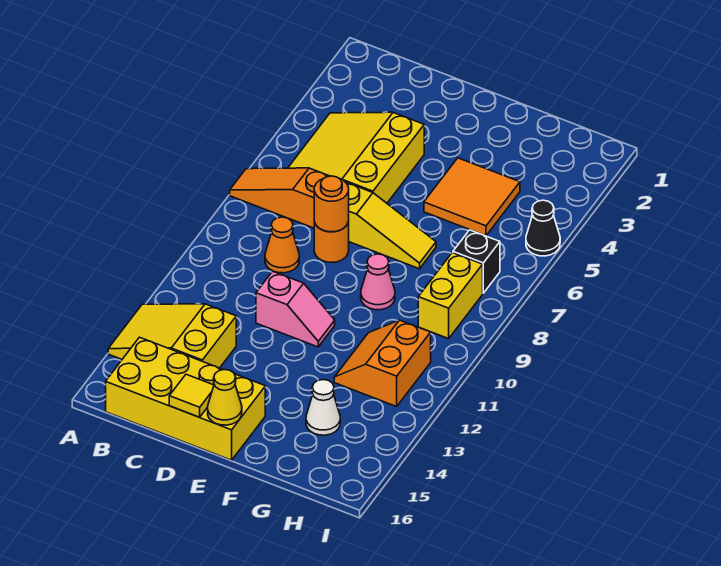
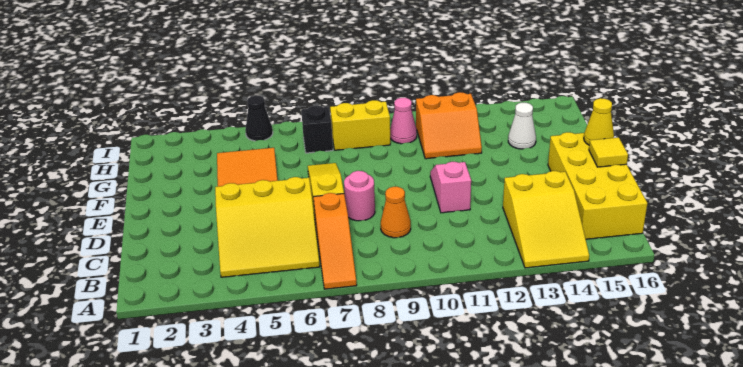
orange 1x1 round brick [314,221,349,262] -> pink 1x1 round brick [344,171,375,221]
orange 1x1 round brick [314,176,349,232] -> none
pink 1x1 cone [361,254,395,310] -> pink 1x1 cone moved to [390,98,417,144]

